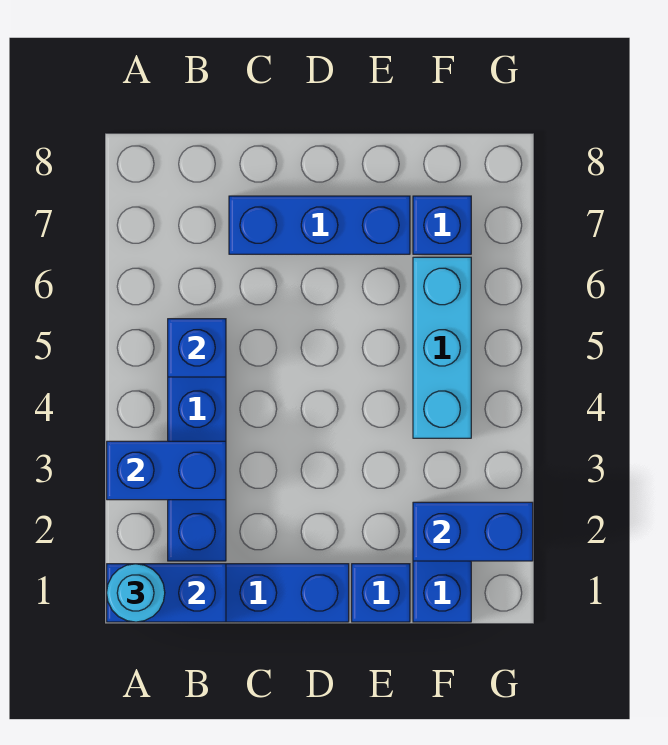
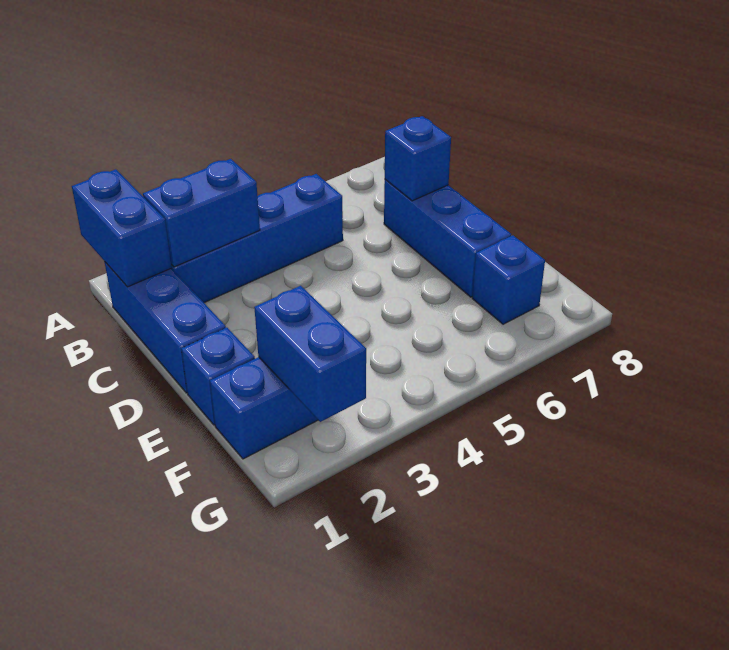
cyan 1x1 round brick [107,564,165,622] -> none
blue 1x2 brick [107,441,226,500] -> blue 1x2 brick turned to [143,159,260,267]
blue 1x1 brick [168,319,226,377] -> blue 1x1 brick moved to [385,116,451,201]
cyan 1x3 brick [413,257,471,438] -> none

